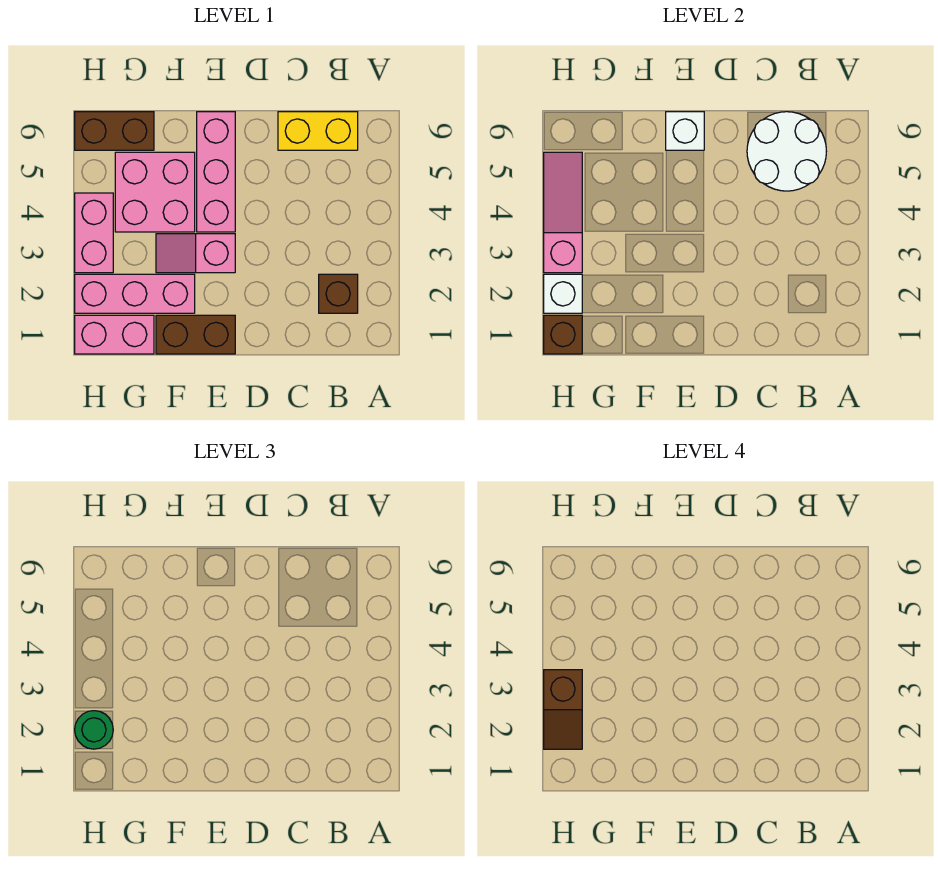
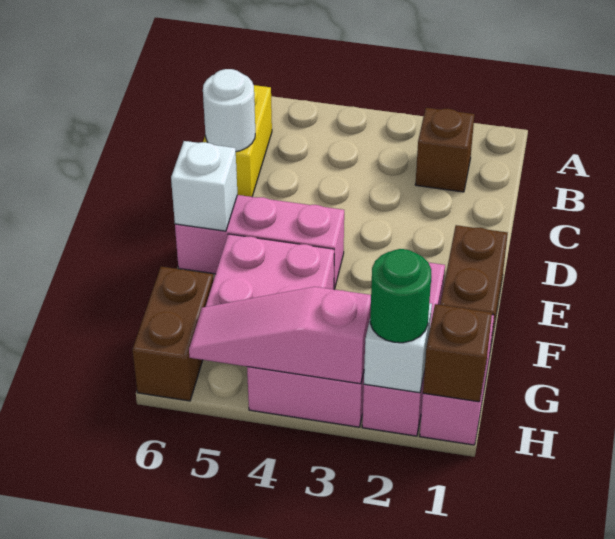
white 2x2 round brick [747,112,826,191] -> white 1x1 round brick [203,69,255,152]
pink 1x2 slope [156,234,235,273] -> none
brown 1x2 slope [544,670,582,749] -> none

